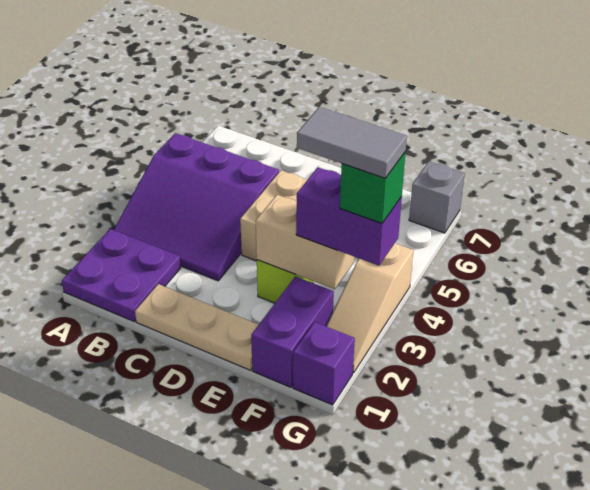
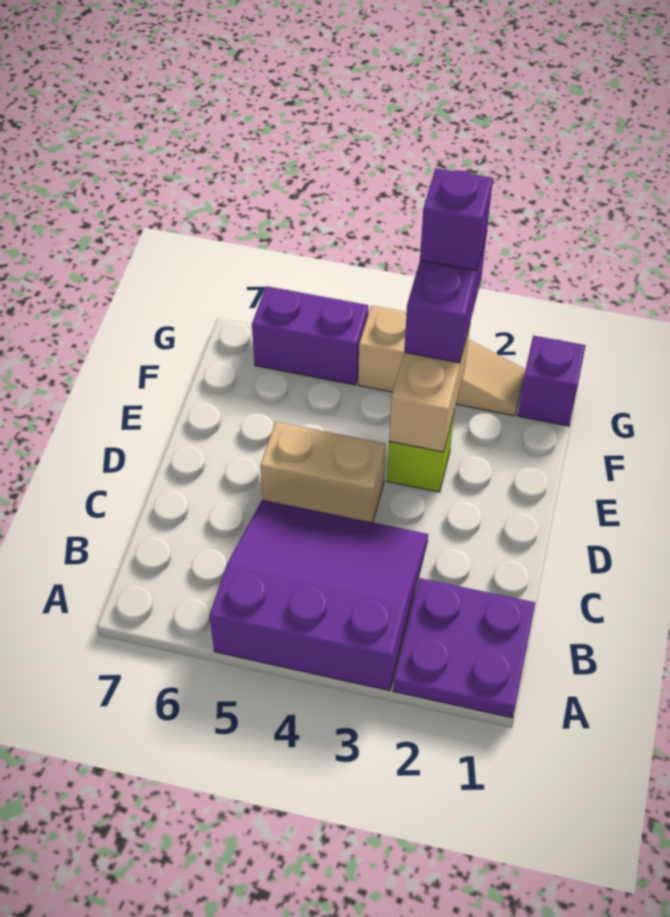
purple 3x3 slope [114,133,279,281] -> purple 3x3 slope turned to [209,500,428,691]
tan 1x3 plate [135,284,259,370] -> none
purple 1x2 brick [251,276,334,387] -> purple 1x2 brick moved to [252,286,368,385]
grey 1x2 tile [297,107,407,178] -> none
green 1x1 brick [340,152,406,223] -> purple 1x1 brick [420,168,493,271]
grey 1x1 brick [409,161,465,233] -> none

